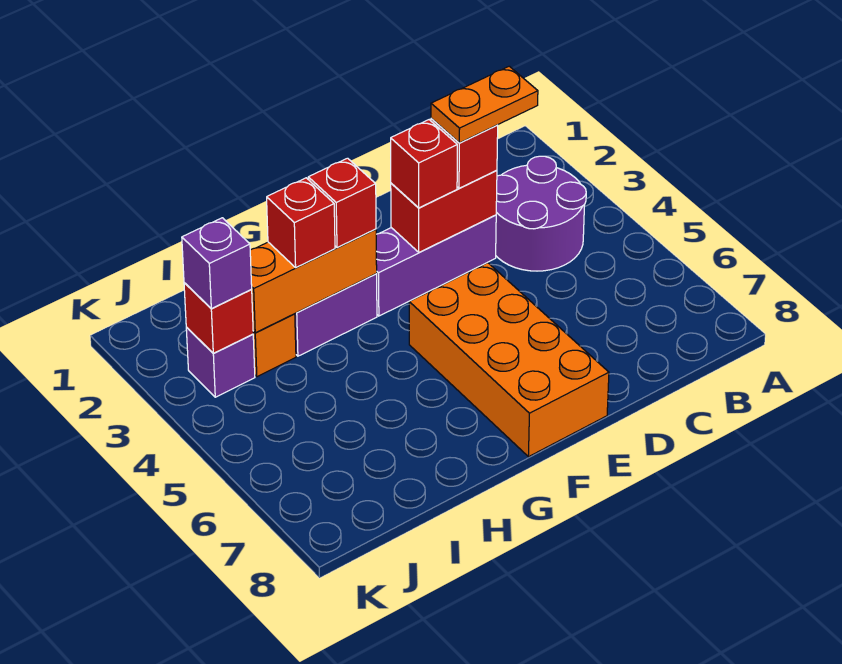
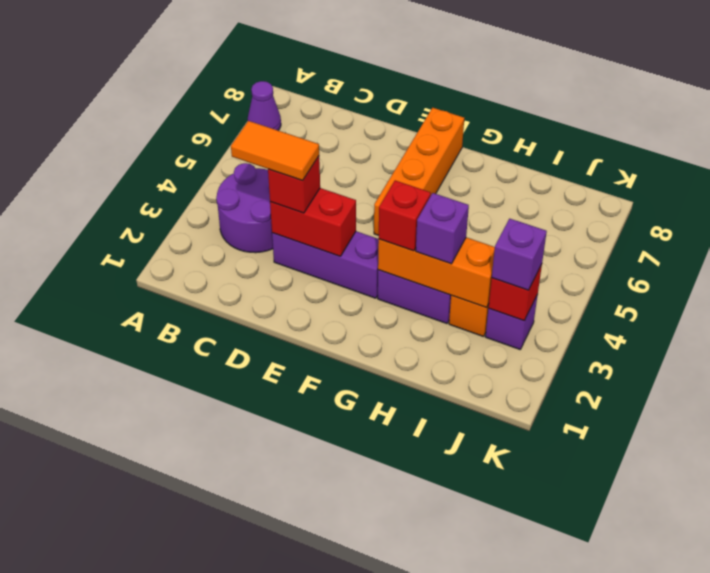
none -> purple 1x1 cone [248,81,281,130]
orange 1x2 plate [431,66,538,143] -> orange 1x2 tile [231,121,319,181]
red 1x1 brick [391,120,457,208] -> none
orange 2x4 brick [409,263,609,457] -> orange 1x4 brick [374,108,464,235]
red 1x1 brick [267,178,335,267] -> purple 1x1 brick [416,193,469,264]

